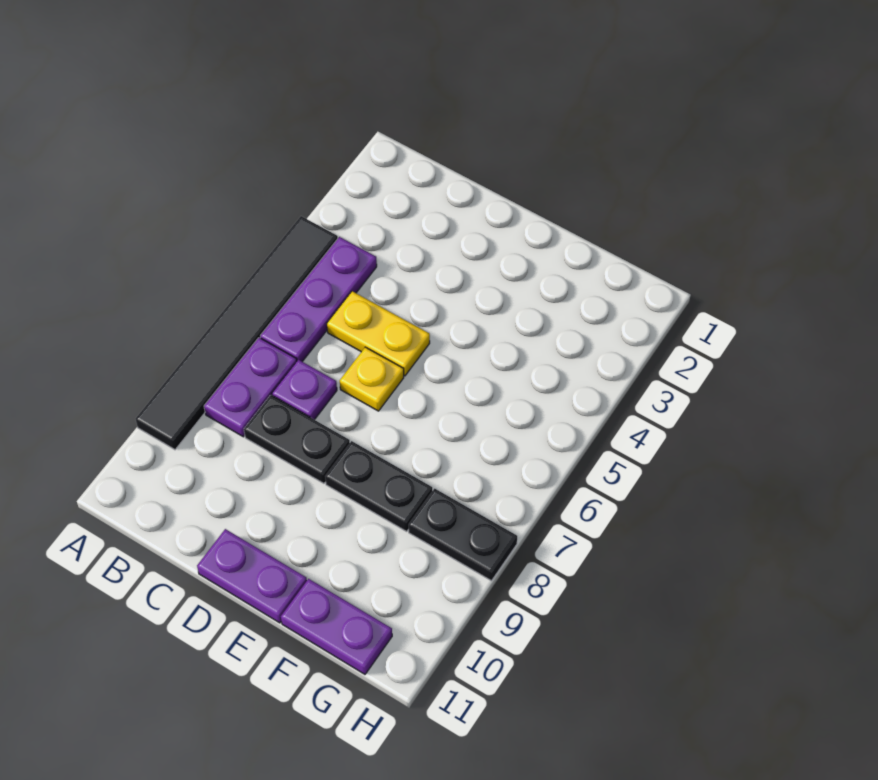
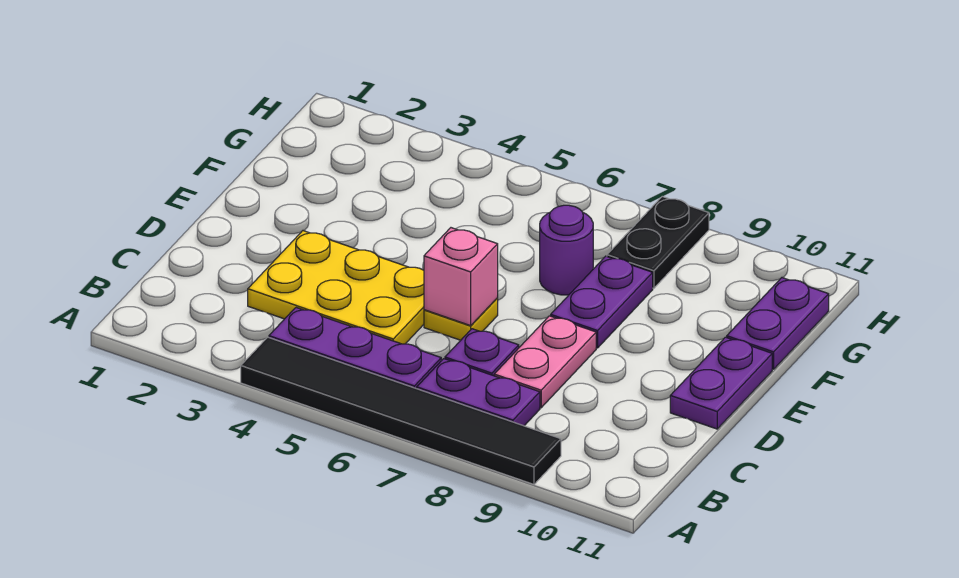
yellow 1x2 plate [327,291,430,376] -> yellow 2x3 plate [248,231,424,344]
black 1x2 plate [244,395,350,483] -> pink 1x2 plate [494,316,596,408]
none -> pink 1x1 brick [424,228,498,326]
black 1x2 plate [325,441,432,531] -> purple 1x2 plate [551,256,653,348]
none -> purple 1x1 round brick [540,205,593,295]

